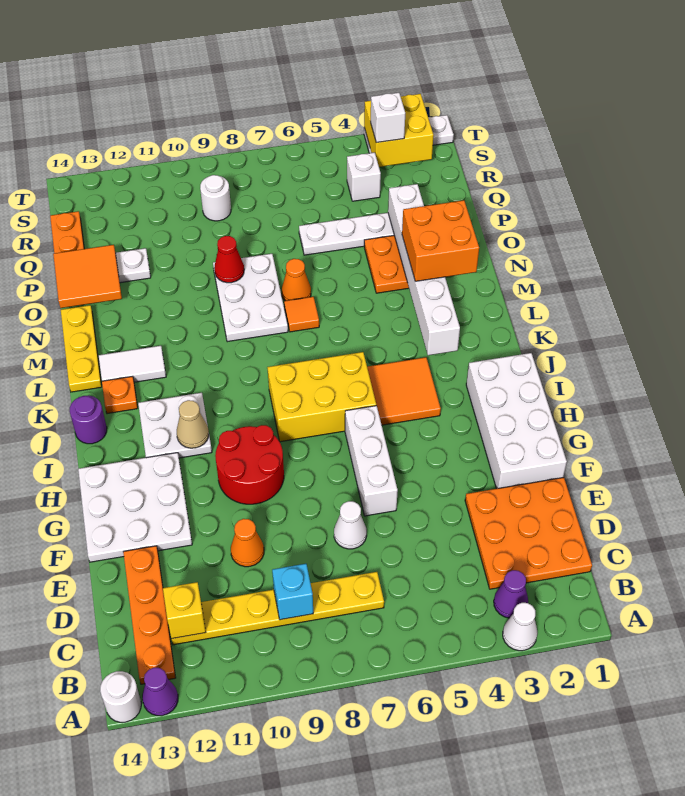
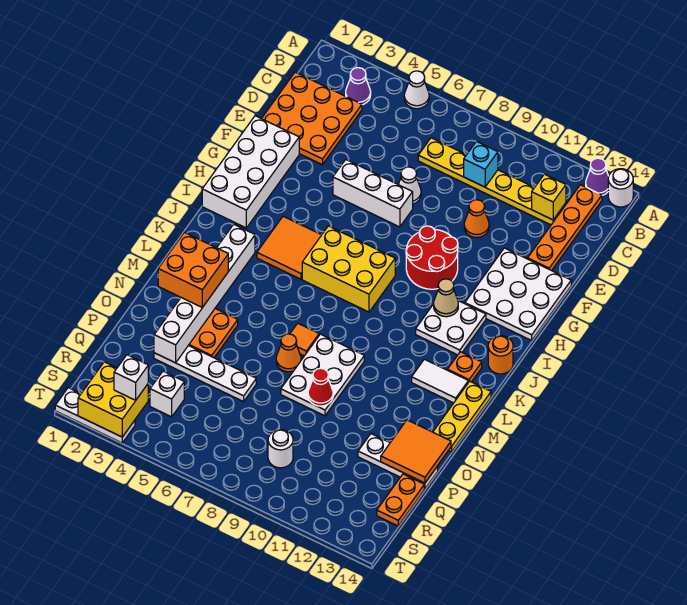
white 1x1 cone [503,603,538,651] -> white 1x1 cone moved to [404,71,429,109]
white 1x3 brick [345,406,398,516] -> white 1x3 brick turned to [333,160,413,227]
purple 1x1 round brick [70,395,107,444] -> orange 1x1 round brick [488,336,513,374]

